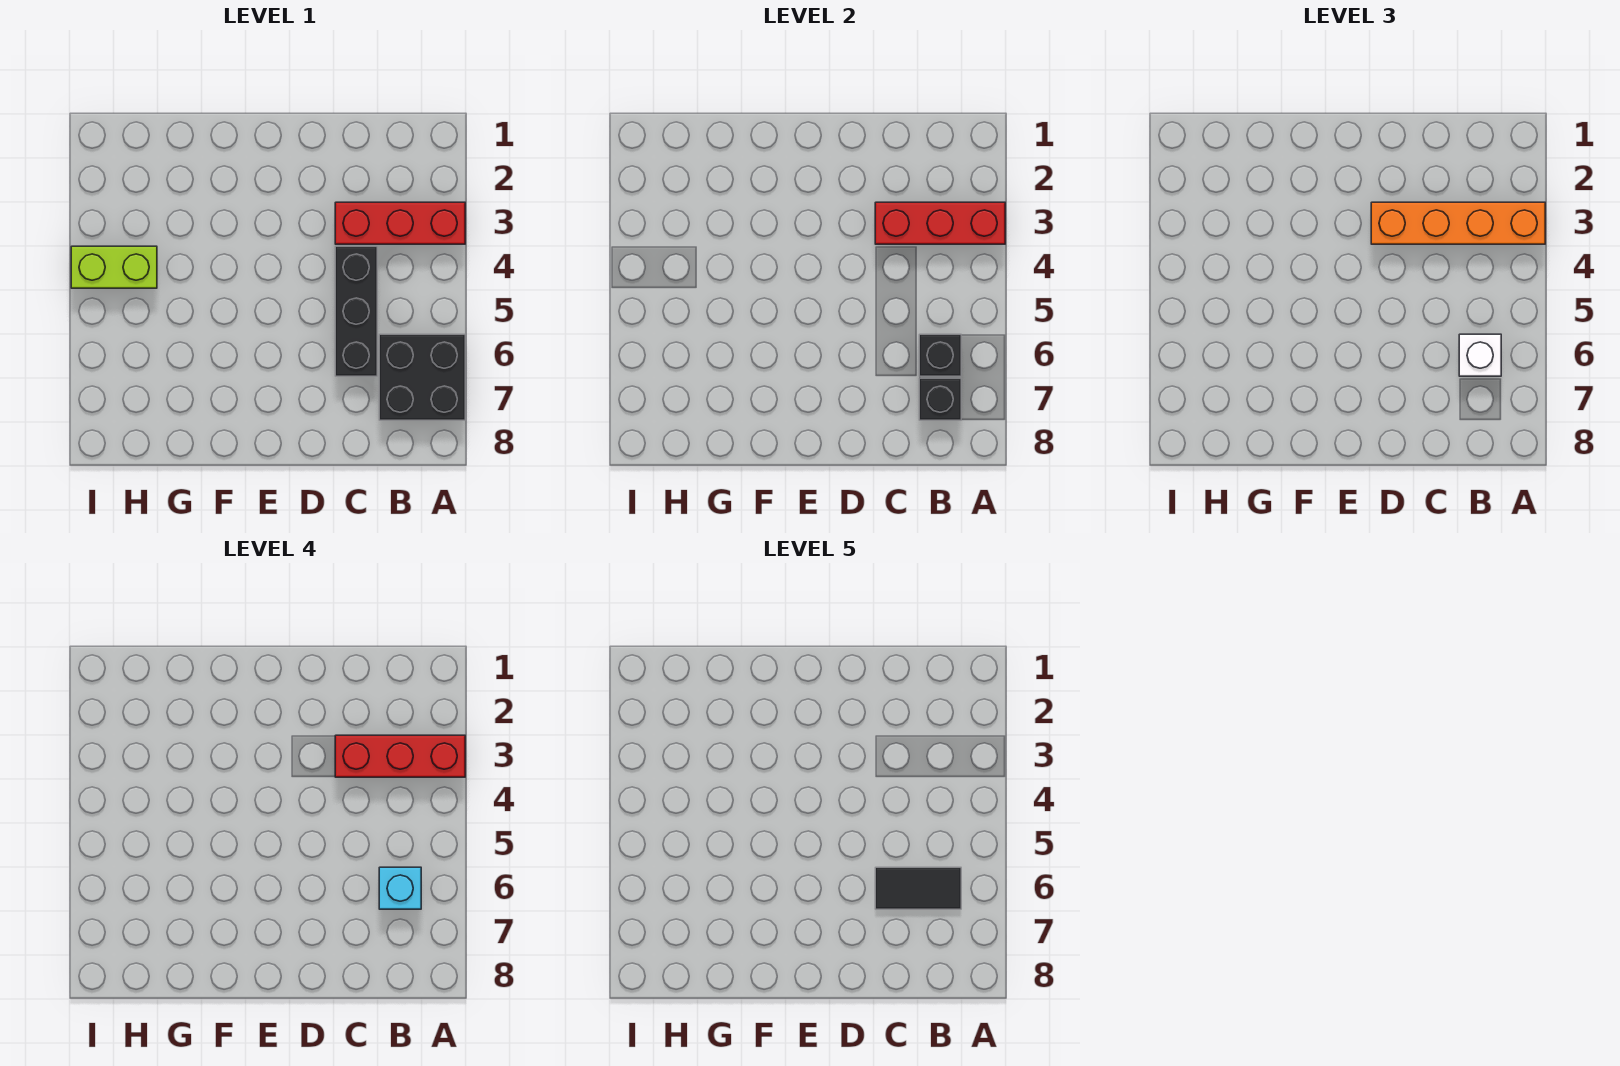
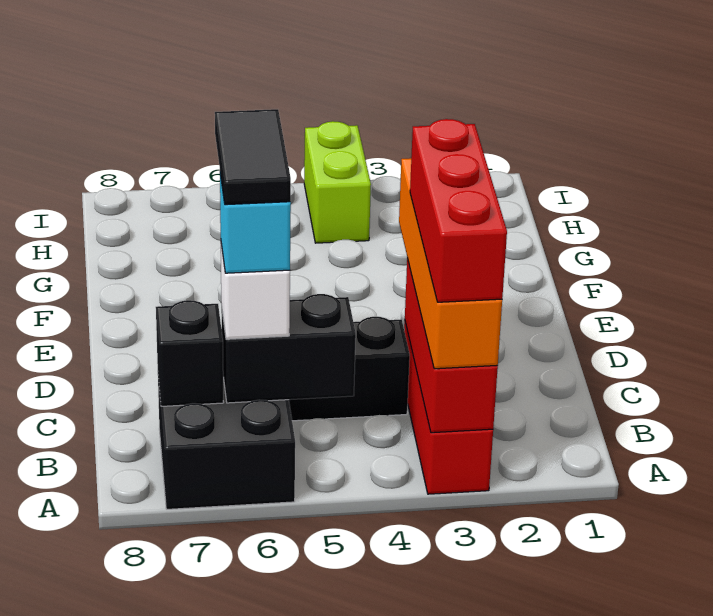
black 1x1 brick [919,334,961,376] -> black 1x2 brick [221,294,356,403]

